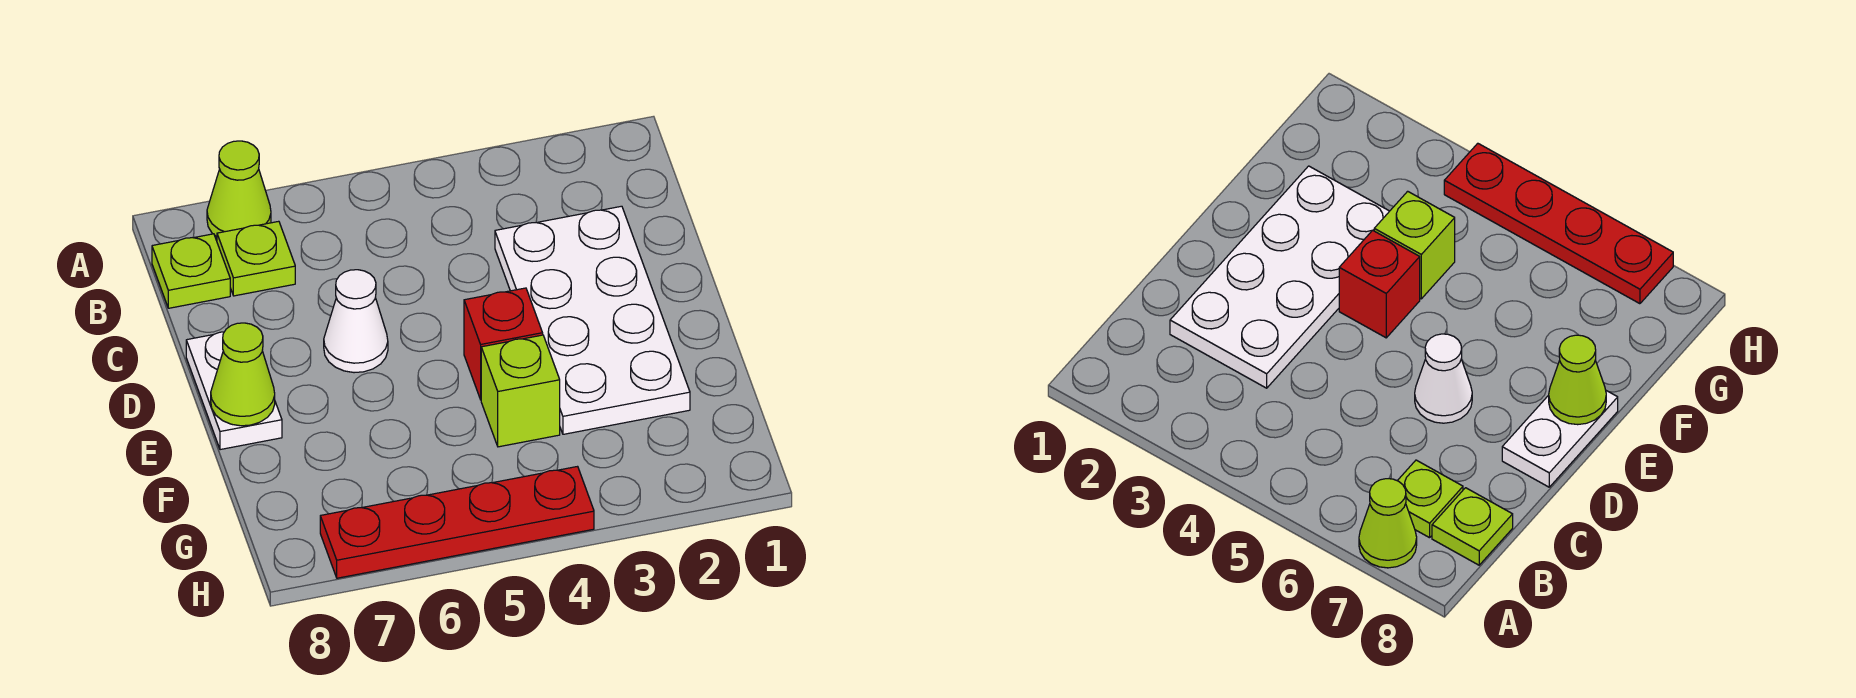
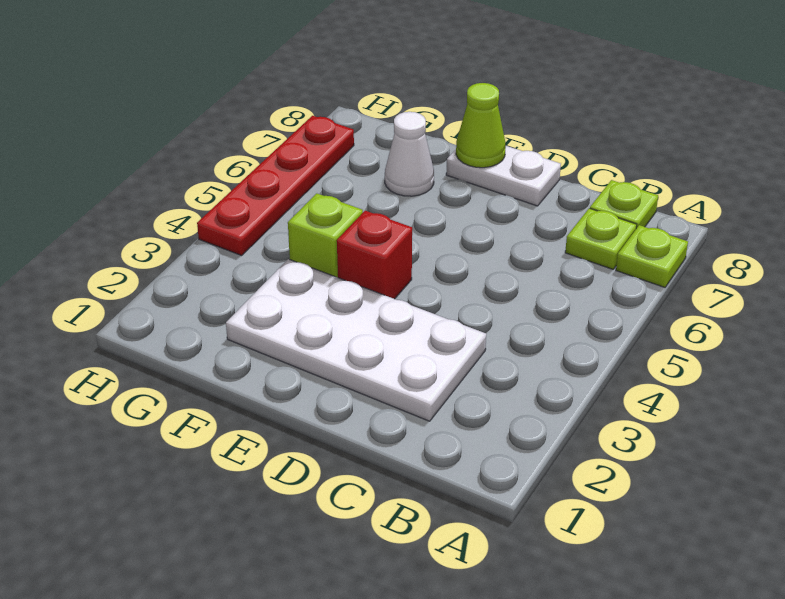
lime 1x1 cone [207,141,271,237] -> lime 1x1 plate [616,225,688,287]
white 1x1 cone [324,270,388,373] -> white 1x1 cone moved to [385,112,434,196]

